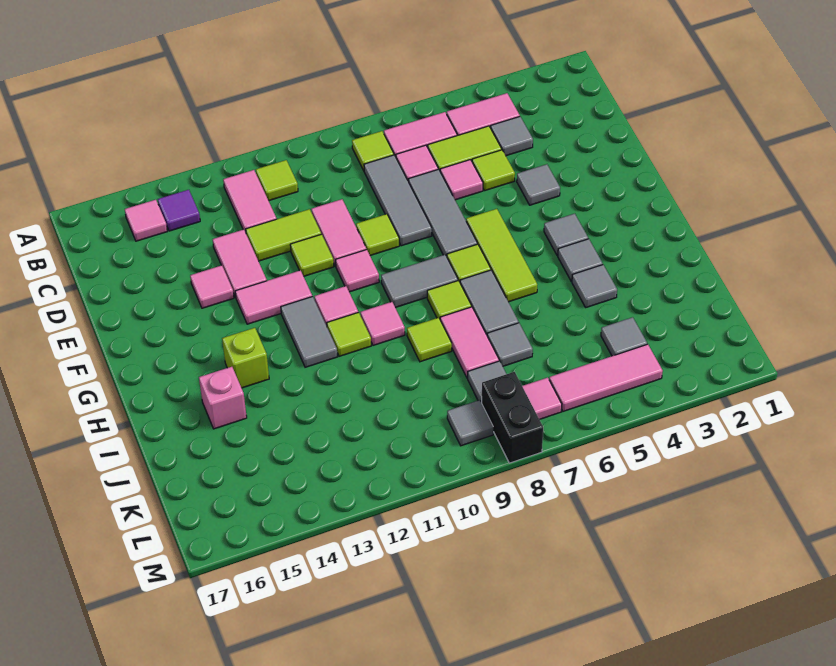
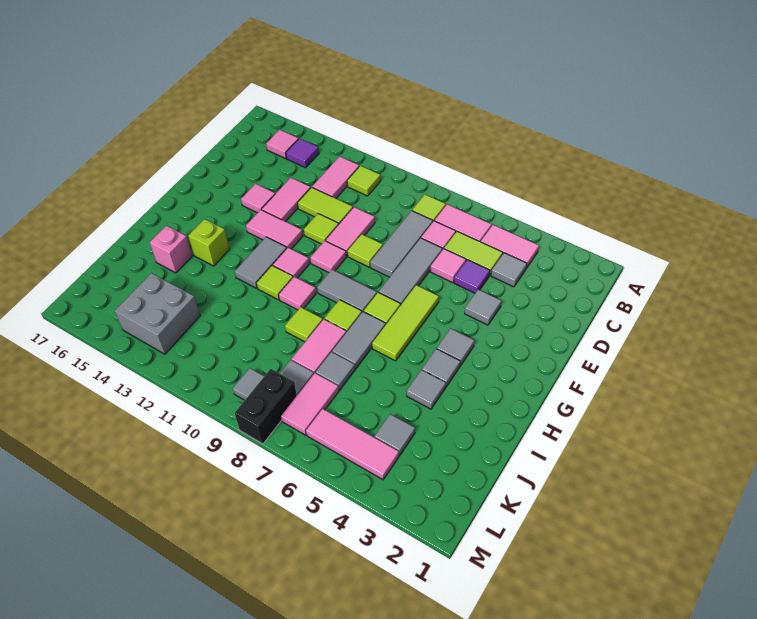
lime 1x1 tile [472,150,515,190] -> purple 1x1 tile [454,260,490,293]
none -> grey 2x2 brick [115,273,200,354]
pink 1x1 tile [522,378,562,419] -> pink 1x2 tile [281,373,339,435]

